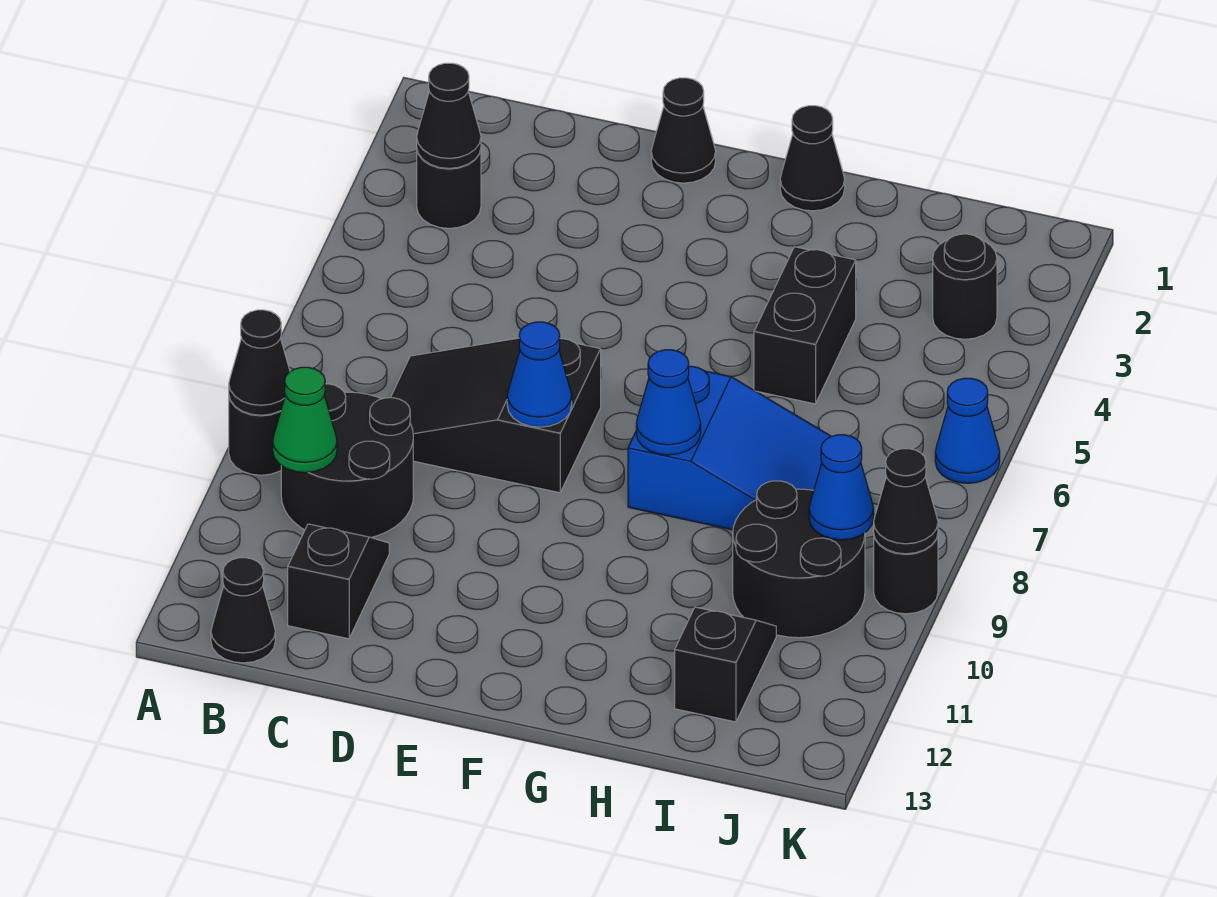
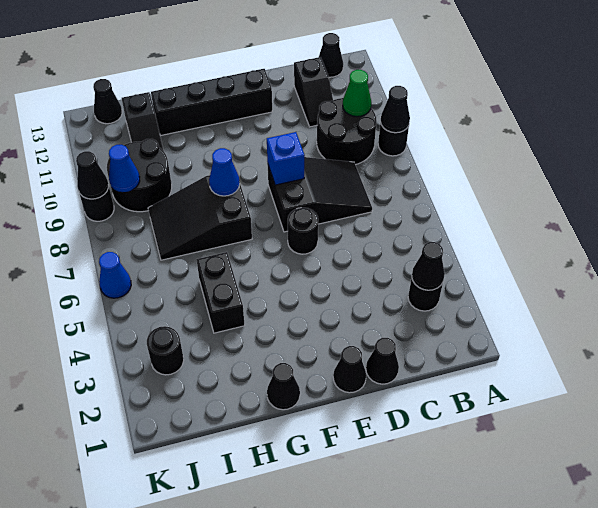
none -> black 1x1 cone [366,338,399,384]
none -> black 1x1 round brick [288,208,318,254]
blue 1x1 cone [507,322,572,427] -> blue 1x1 brick [267,132,305,185]
none -> black 1x4 brick [151,69,272,136]
blue 2x3 slope [628,366,831,530] -> black 2x3 slope [148,175,252,260]
none -> black 1x1 cone [93,79,122,124]

